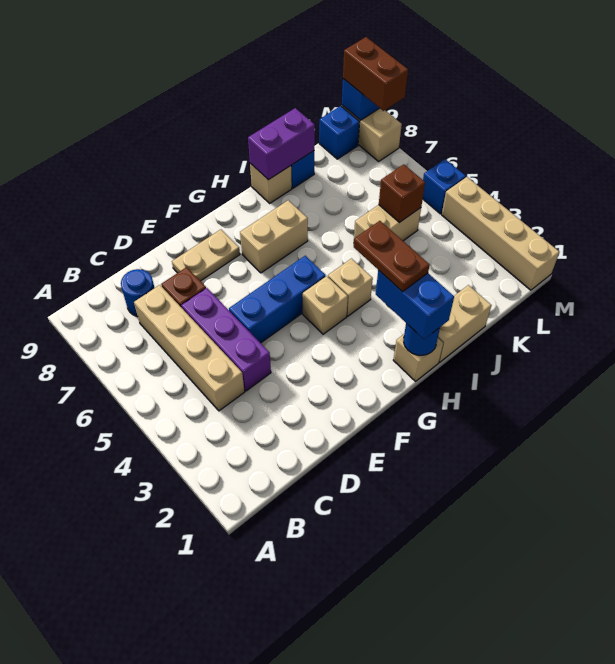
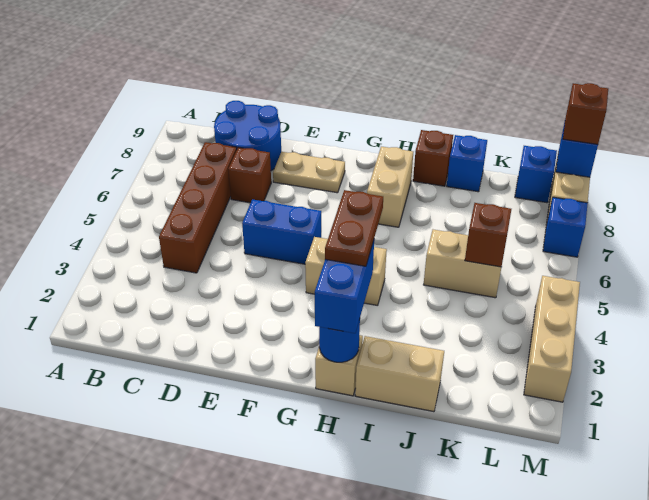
tan 1x4 brick [134,285,245,411] -> brown 1x4 brick [159,142,237,273]
blue 1x1 round brick [121,269,154,317] -> blue 2x2 round brick [214,101,281,171]
purple 1x3 brick [181,288,271,391] -> none
blue 1x3 brick [229,256,326,343] -> blue 1x2 brick [242,199,321,264]
tan 1x2 brick [240,200,308,273] -> tan 1x2 brick turned to [367,147,413,227]
tan 1x1 brick [250,163,292,203] -> brown 1x1 brick [413,130,453,186]
purple 1x2 brick [248,108,315,180] -> none
tan 1x4 brick [442,177,559,290] -> tan 1x3 brick [524,276,580,402]
blue 1x1 brick [423,159,466,214] -> blue 1x1 brick moved to [543,197,588,257]
brown 1x2 brick [343,37,408,111] -> brown 1x1 brick [563,83,608,144]

